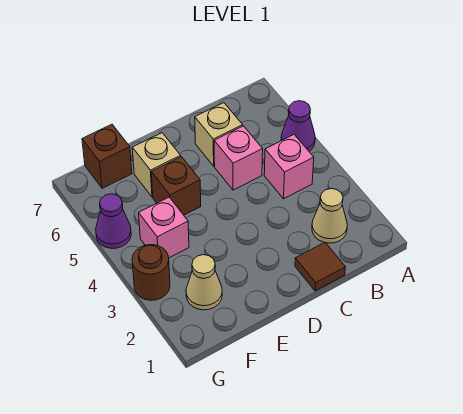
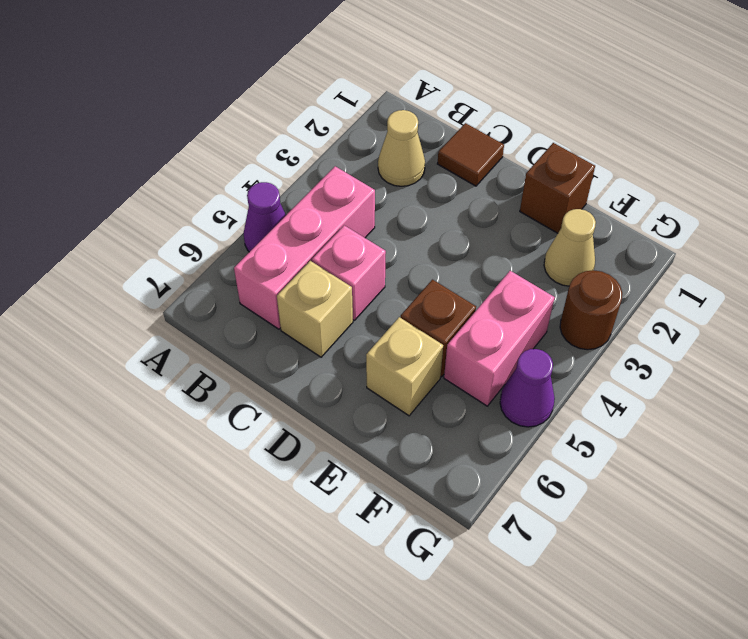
pink 1x1 brick [264,135,314,199] -> pink 1x3 brick [234,166,375,329]
pink 1x1 brick [139,197,189,258] -> pink 1x2 brick [444,271,555,406]
brown 1x1 brick [82,124,132,188] -> brown 1x1 brick moved to [520,143,595,233]

